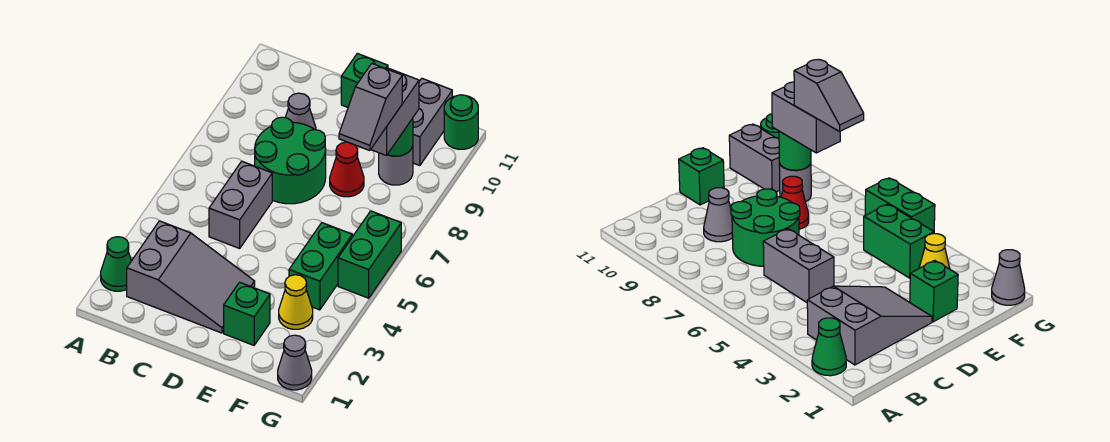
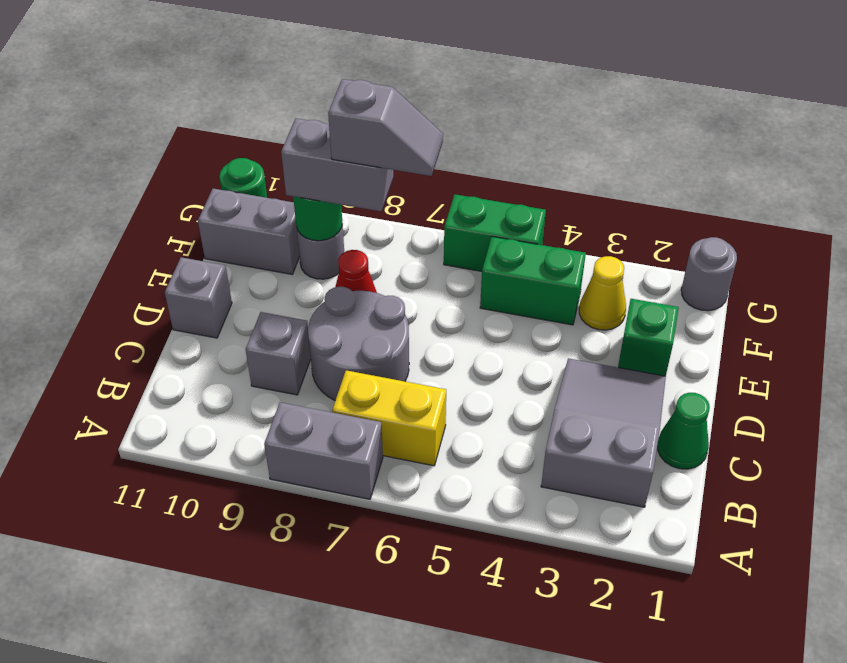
green 1x1 cone [101,237,131,291] -> green 1x1 cone moved to [657,393,710,469]
none -> yellow 1x2 brick [332,370,446,466]
grey 1x2 brick [209,161,272,248] -> grey 1x2 brick moved to [264,402,383,499]
green 2x2 round brick [255,117,326,204] -> grey 2x2 round brick [308,287,409,400]
grey 1x1 cone [285,93,316,130] -> grey 1x1 brick [246,312,311,395]
green 1x1 brick [341,53,388,107] -> grey 1x1 brick [165,257,232,338]
grey 1x1 cone [278,335,312,390] -> grey 1x1 round brick [681,237,737,311]

